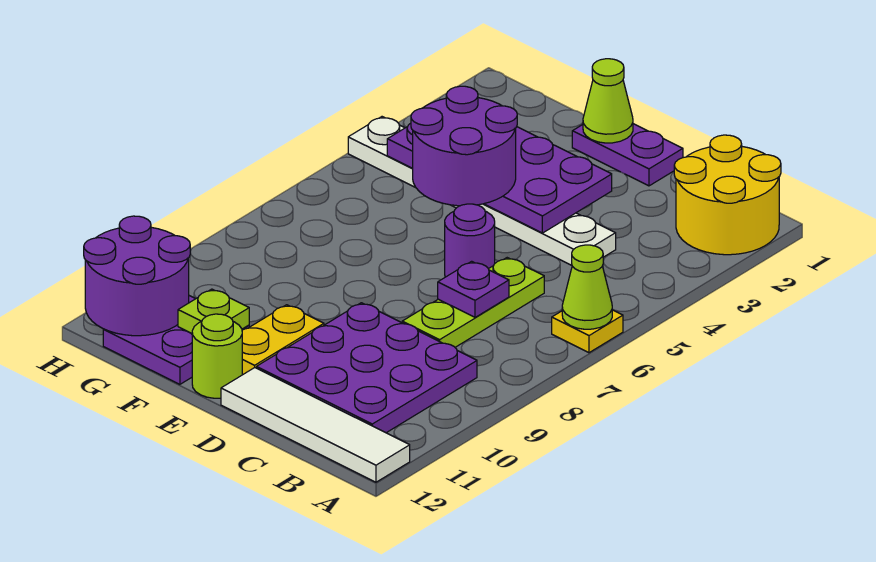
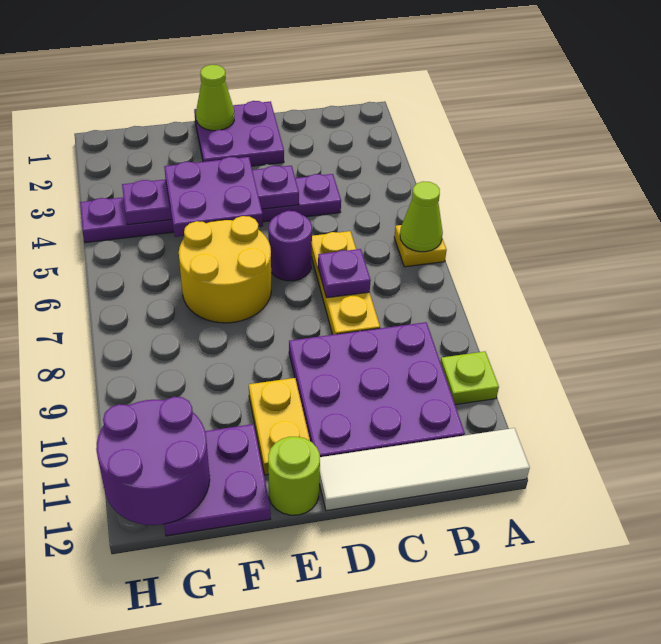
yellow 2x2 round brick [674,135,781,255] -> yellow 2x2 round brick moved to [179,216,271,323]
white 1x6 plate [348,117,616,265] -> purple 1x6 plate [80,174,341,243]
lime 1x3 plate [402,258,544,347] -> yellow 1x3 plate [311,231,380,335]
purple 1x2 plate [572,124,683,186] -> purple 2x2 plate [194,101,284,166]
purple 2x4 plate [387,123,612,233] -> purple 1x4 plate [122,166,299,225]
purple 2x2 round brick [411,86,517,206] -> purple 2x2 plate [164,157,263,237]
lime 1x1 plate [178,289,249,333] -> lime 1x1 plate moved to [441,351,499,405]

